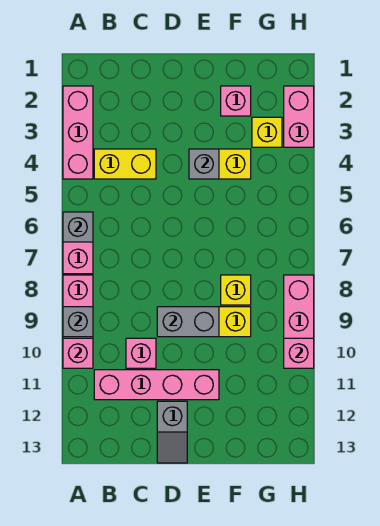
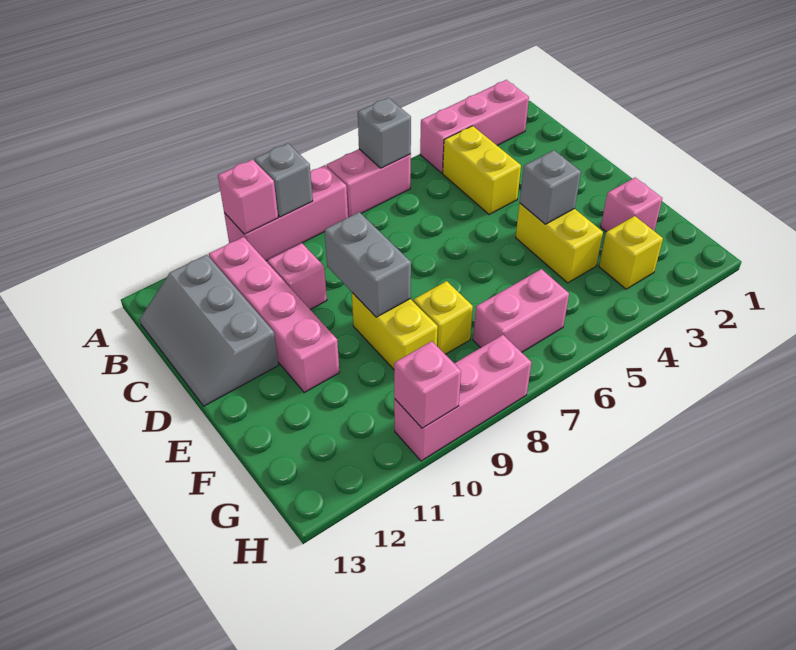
grey 1x2 slope [157,401,187,463] -> grey 2x3 slope [140,255,278,406]
pink 1x2 brick [284,86,314,147] -> pink 1x2 brick moved to [473,269,569,352]

